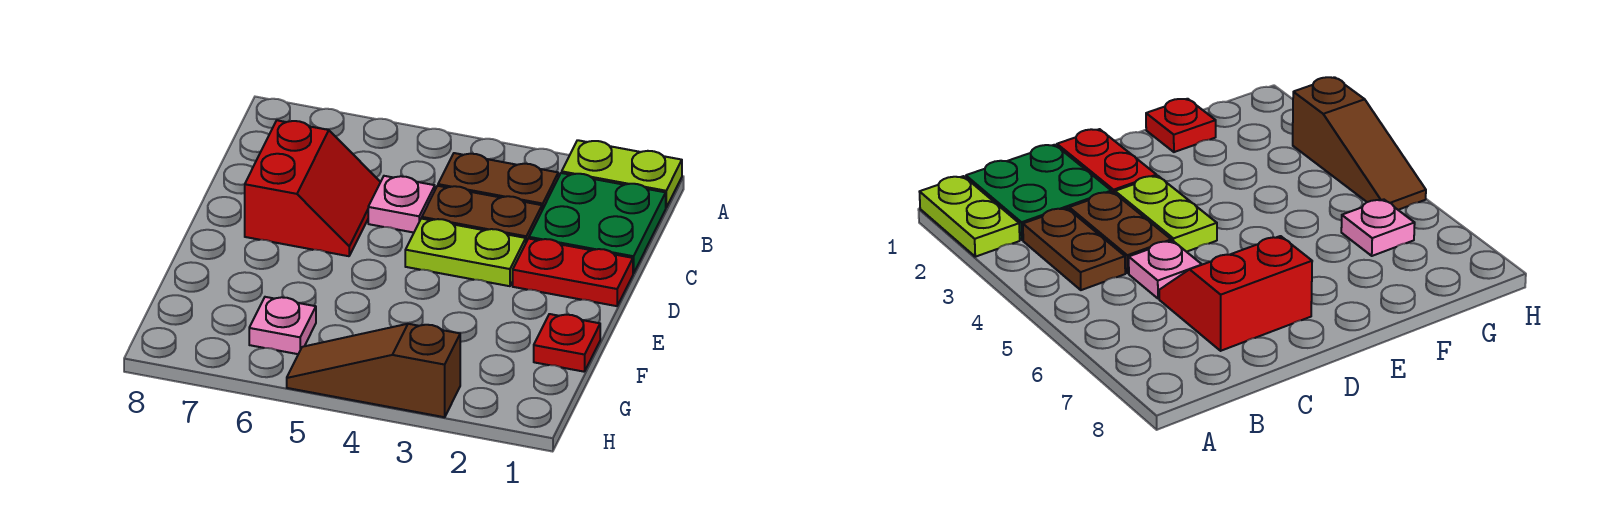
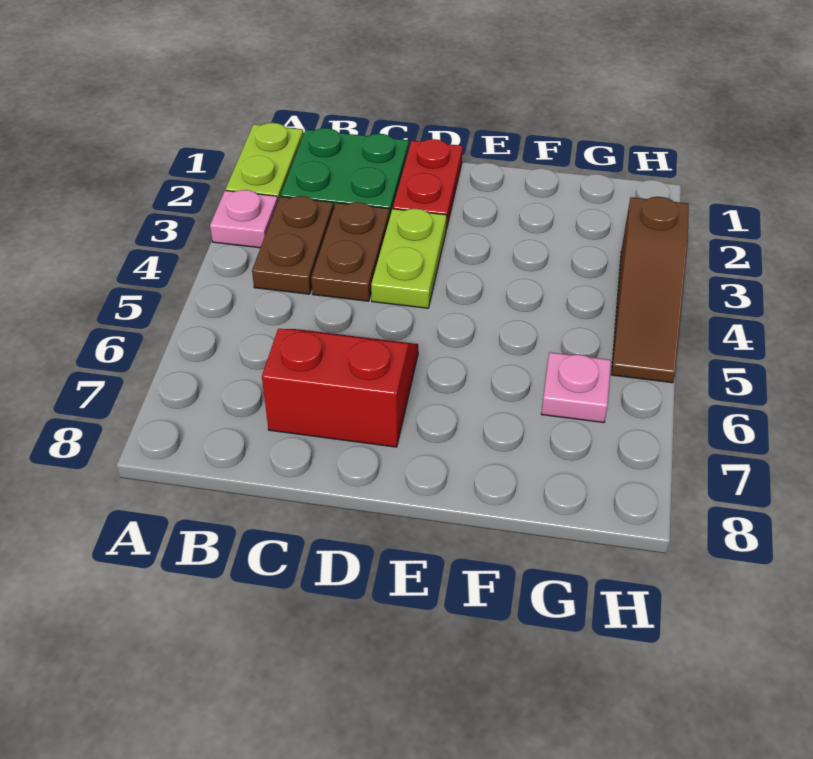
pink 1x1 plate [368,176,435,233] -> pink 1x1 plate moved to [210,190,278,248]
red 1x1 plate [534,314,600,372] -> none

